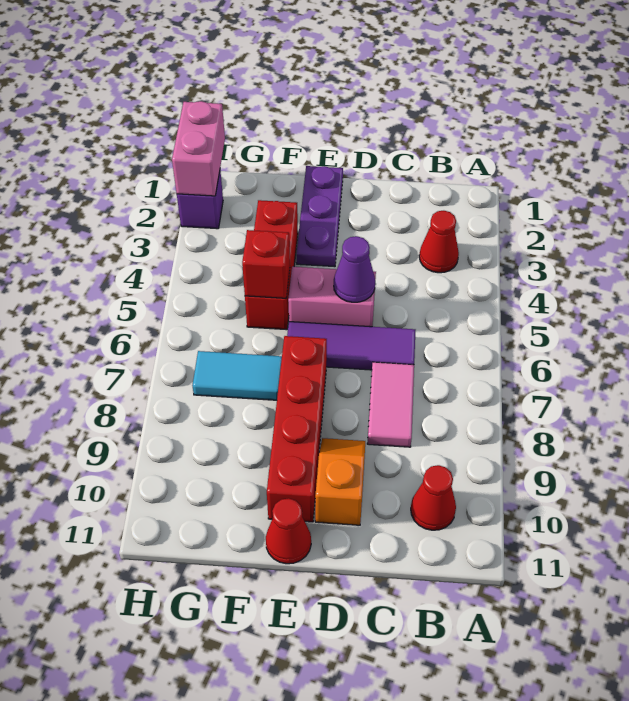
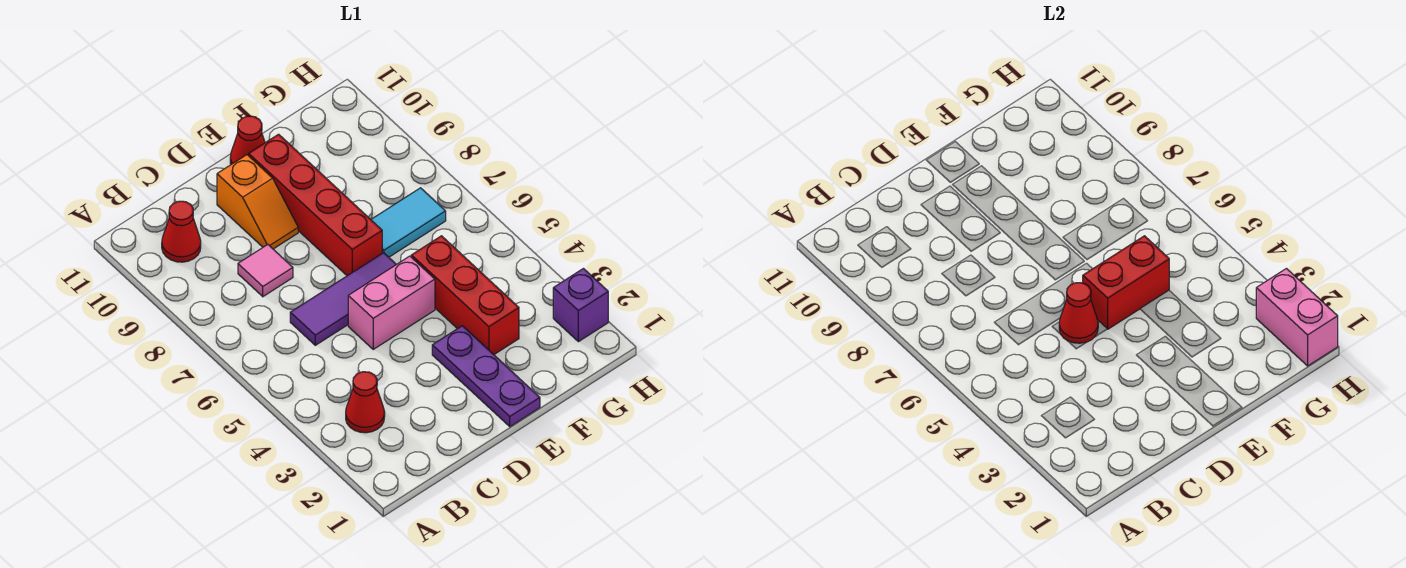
pink 1x2 tile [367,362,414,447] -> pink 1x1 tile [238,245,293,297]
purple 1x1 cone [334,236,375,302] -> red 1x1 cone [1059,283,1098,343]
red 1x1 brick [242,230,290,298] -> red 1x2 brick [1083,236,1169,329]

